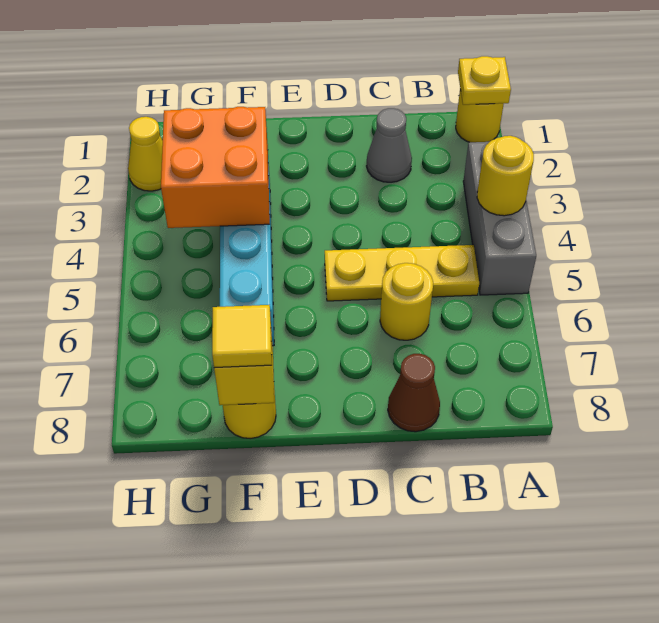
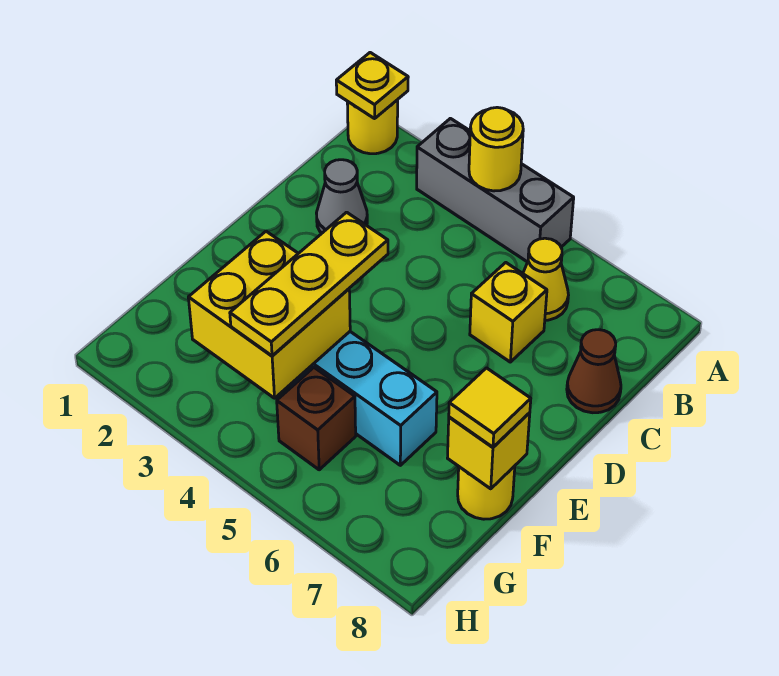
yellow 1x3 plate [325,245,479,301] -> yellow 1x3 plate moved to [230,212,388,356]
yellow 1x1 round brick [380,263,433,340] -> yellow 1x1 brick [470,263,547,362]
orange 2x2 brick [161,107,270,228] -> yellow 2x2 brick [188,231,350,398]
none -> brown 1x1 brick [277,368,356,470]
yellow 1x1 cone [128,117,163,191] -> yellow 1x1 cone moved to [523,238,568,320]

